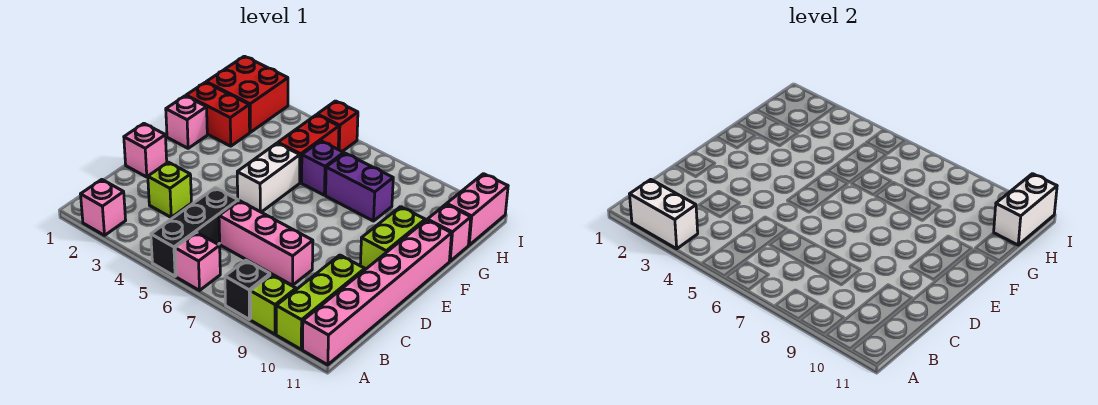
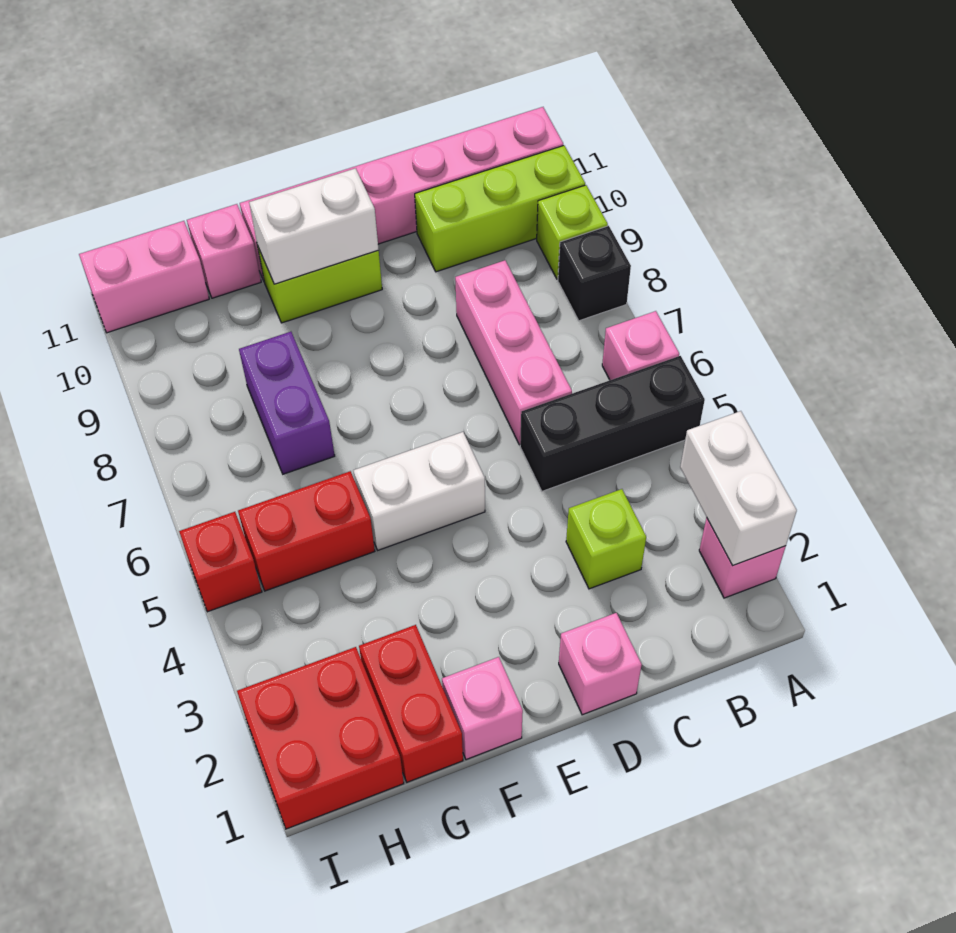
purple 1x1 brick [302,141,344,195] -> none
white 1x2 brick [994,174,1057,245] -> white 1x2 brick moved to [249,168,379,284]

